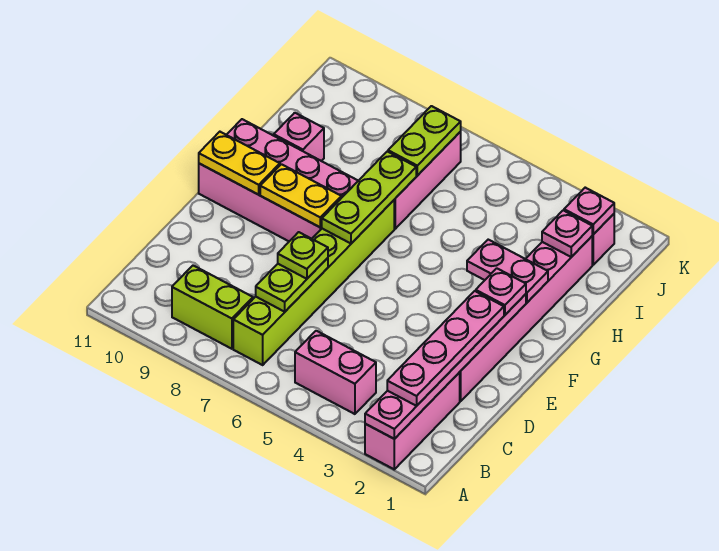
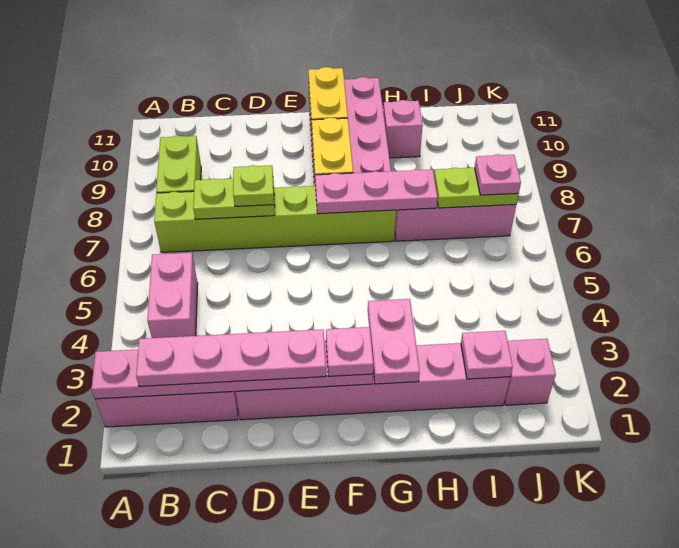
lime 1x3 plate [321,152,416,243] -> pink 1x3 plate [315,169,438,214]
pink 1x1 plate [564,188,614,234] -> pink 1x1 plate moved to [475,154,521,195]

